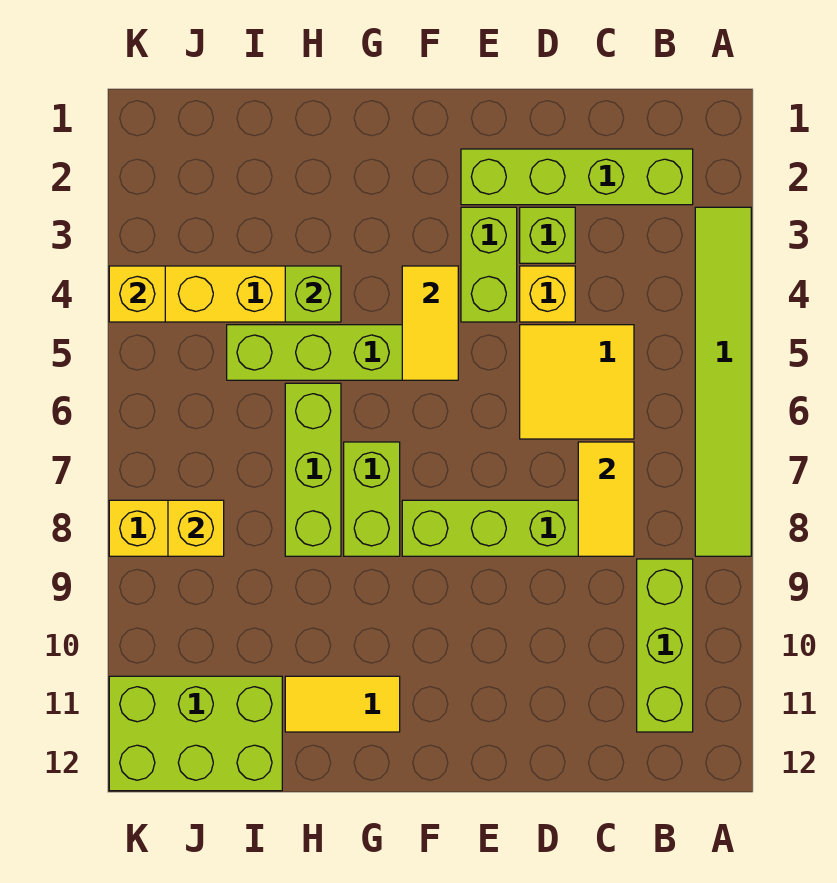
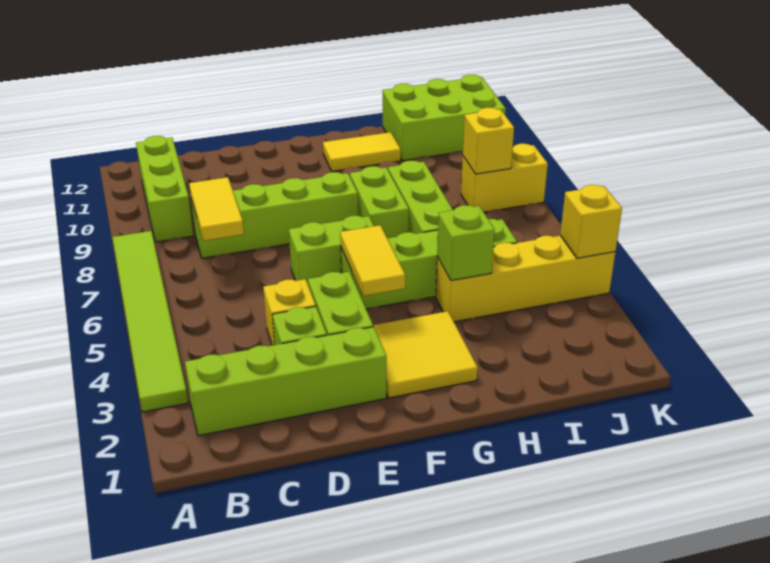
yellow 2x2 tile [520,325,634,439] -> yellow 2x2 tile moved to [373,311,478,398]
none -> lime 1x2 brick [289,216,374,284]

